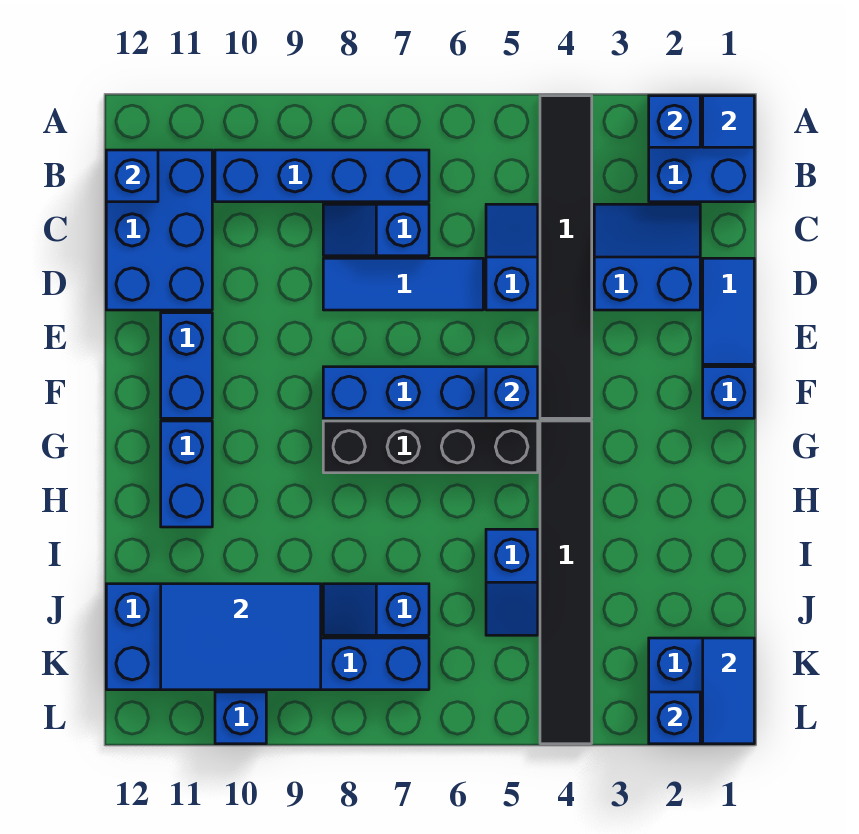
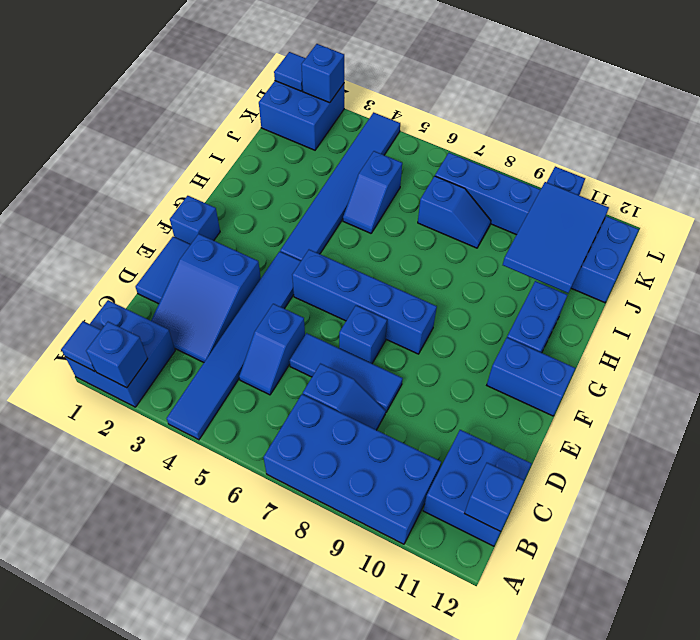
black 1x6 tile [540,96,592,418] -> blue 1x6 tile [167,252,301,440]
blue 1x4 brick [215,150,429,202] -> blue 2x4 brick [263,394,441,544]
blue 2x3 brick [106,150,212,310] -> blue 2x2 brick [423,430,532,546]
blue 2x2 slope [594,204,700,310] -> blue 2x3 slope [151,234,261,362]
blue 1x2 brick [161,313,212,418] -> blue 1x2 brick turned to [487,338,575,416]
blue 1x1 brick [486,367,538,418] -> blue 1x1 brick moved to [339,306,387,363]
black 1x6 tile [540,421,592,744] -> blue 1x6 tile [280,112,400,261]
black 1x4 brick [323,421,538,473] -> none
blue 1x2 slope [486,529,538,635] -> blue 1x2 slope turned to [343,151,402,233]
blue 2x3 tile [161,584,321,690] -> blue 2x3 tile turned to [503,182,609,293]
blue 1x2 tile [703,638,754,744] -> blue 1x1 tile [274,52,306,91]

